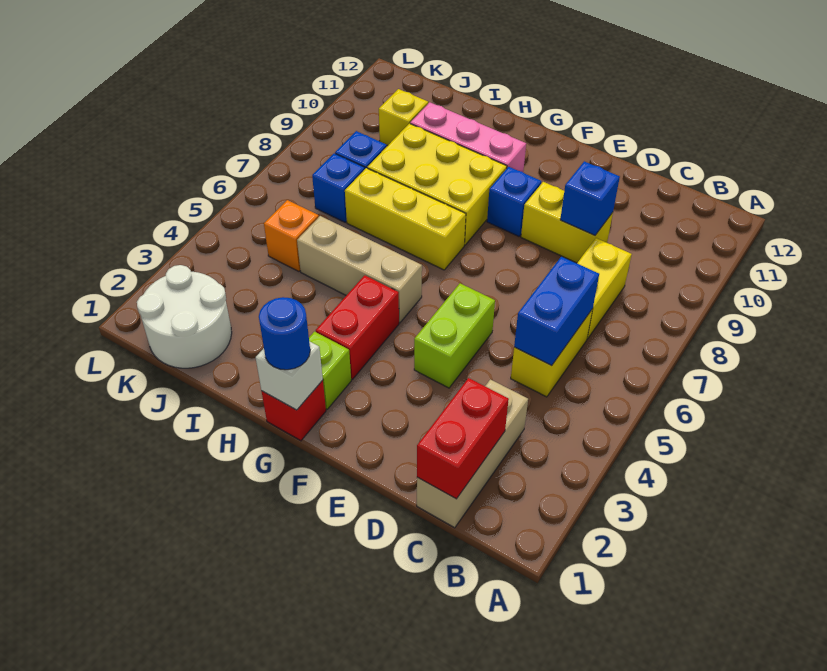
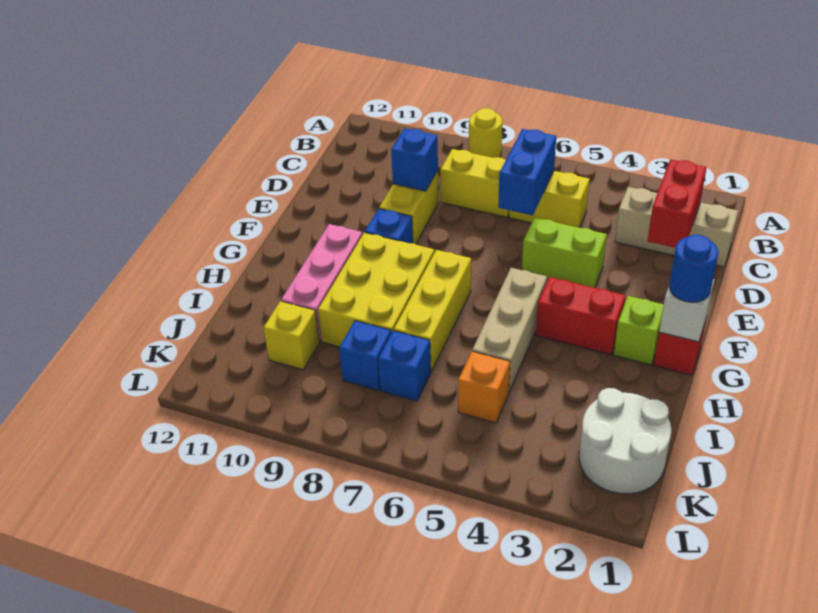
none -> yellow 1x1 round brick [469,108,502,158]
red 1x2 brick [417,378,509,499] -> red 1x2 brick turned to [648,159,707,248]
blue 1x2 brick [514,256,599,366] -> blue 1x2 brick turned to [498,129,556,216]

